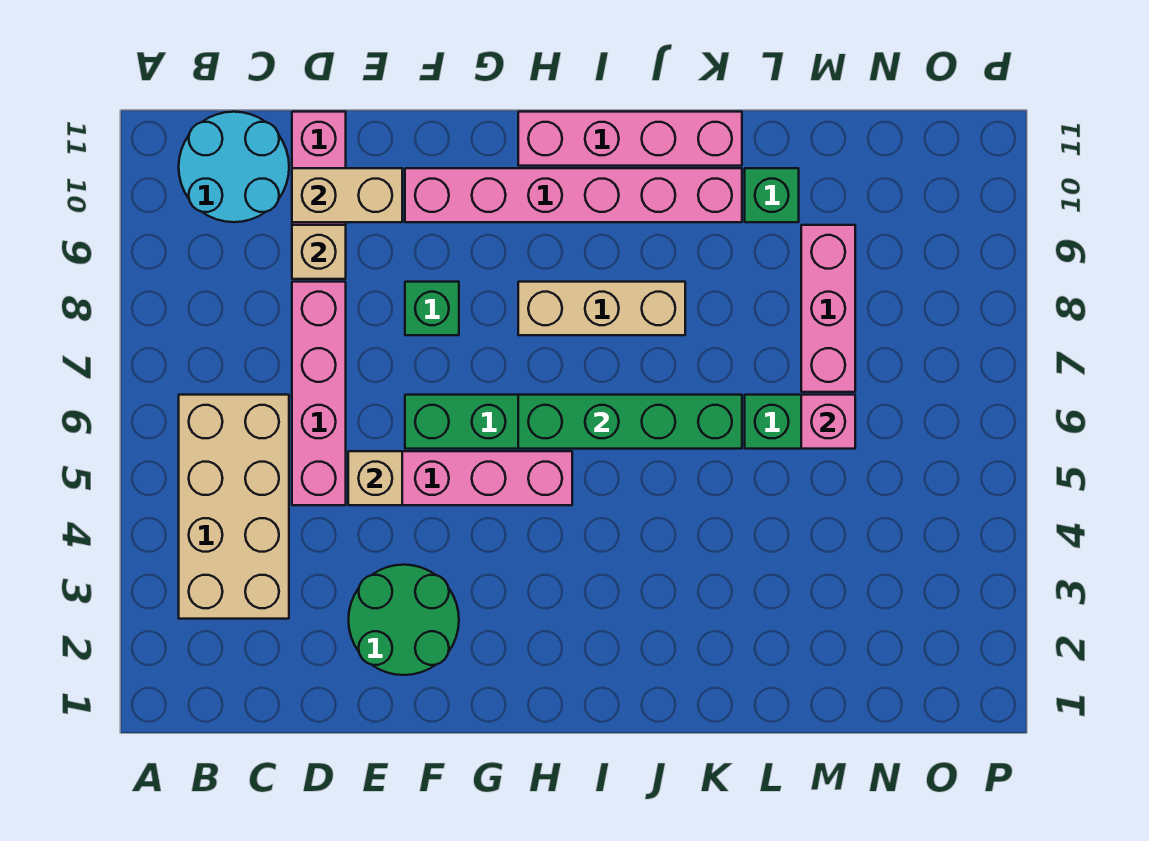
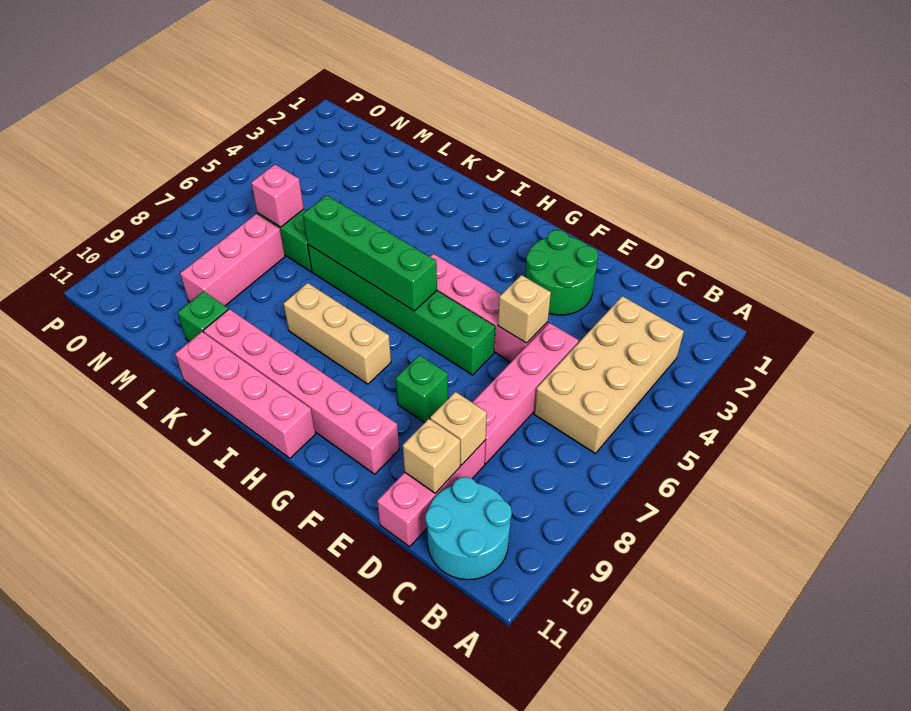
tan 1x2 brick [292,168,402,222] -> tan 1x1 brick [403,419,460,493]

